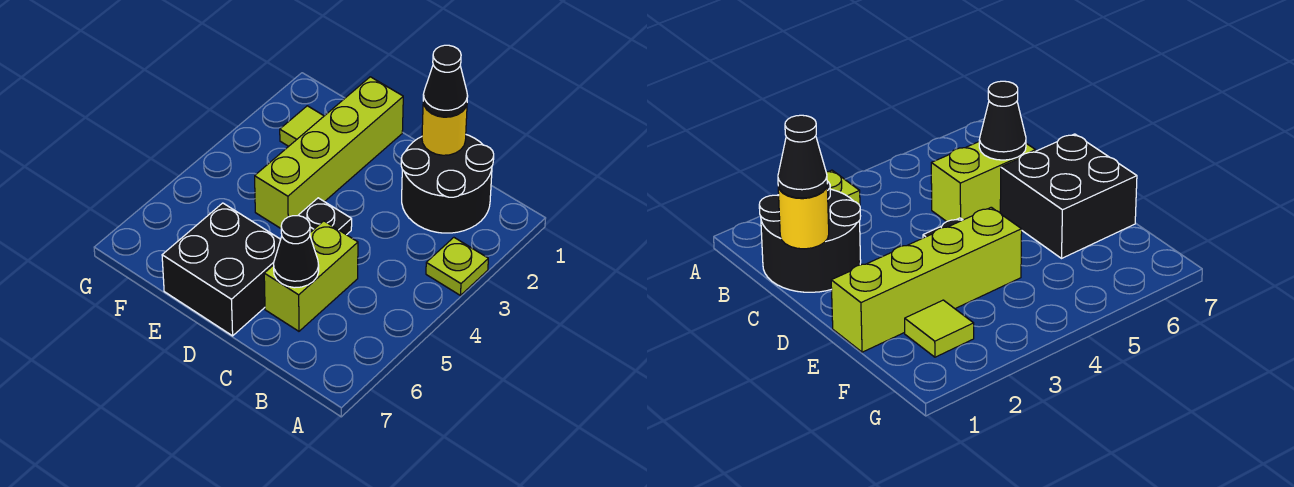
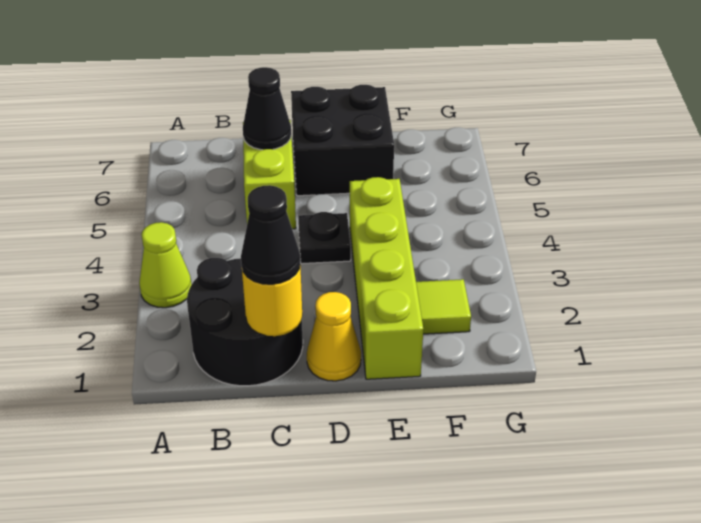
lime 1x1 plate [426,238,488,295] -> lime 1x1 cone [139,222,192,308]
none -> yellow 1x1 cone [307,292,361,381]

